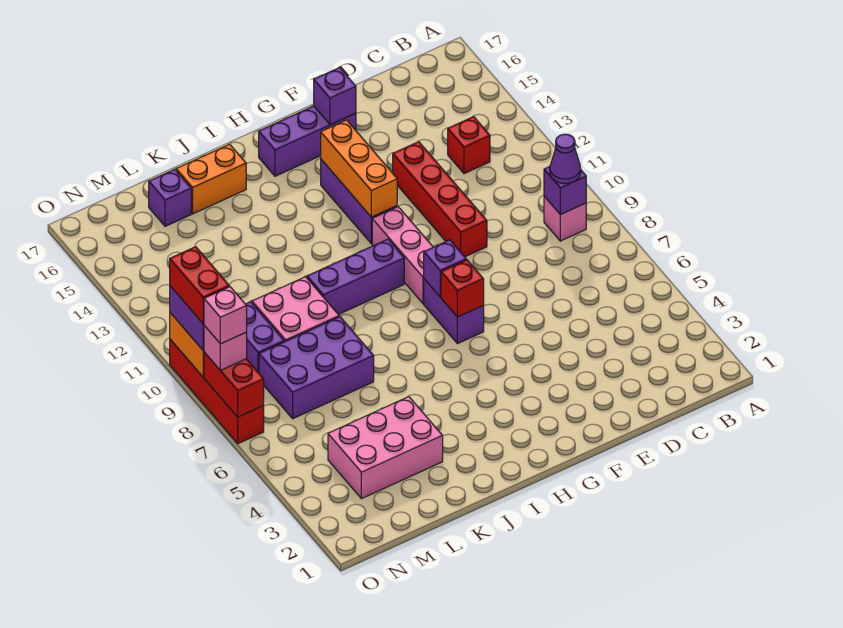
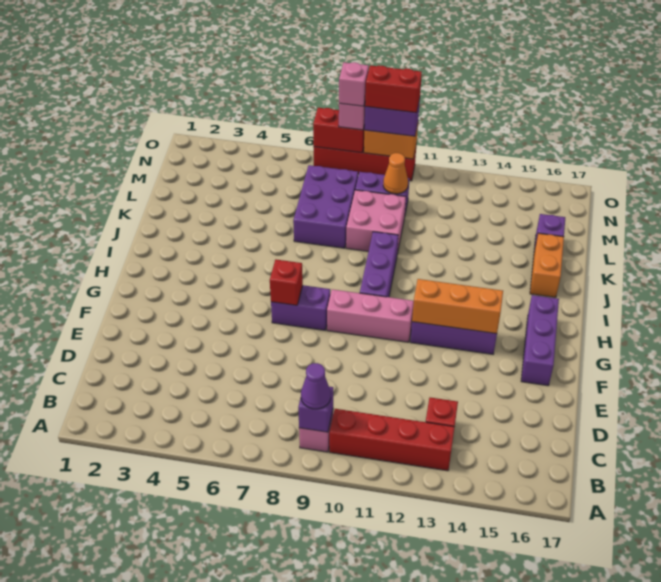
red 1x4 brick [393,142,487,257] -> red 1x4 brick moved to [329,409,454,471]
purple 1x1 brick [314,68,356,125] -> none
purple 1x1 brick [424,240,466,297] -> none
pink 2x3 brick [328,397,443,499] -> none
none -> orange 1x1 cone [383,153,408,194]

